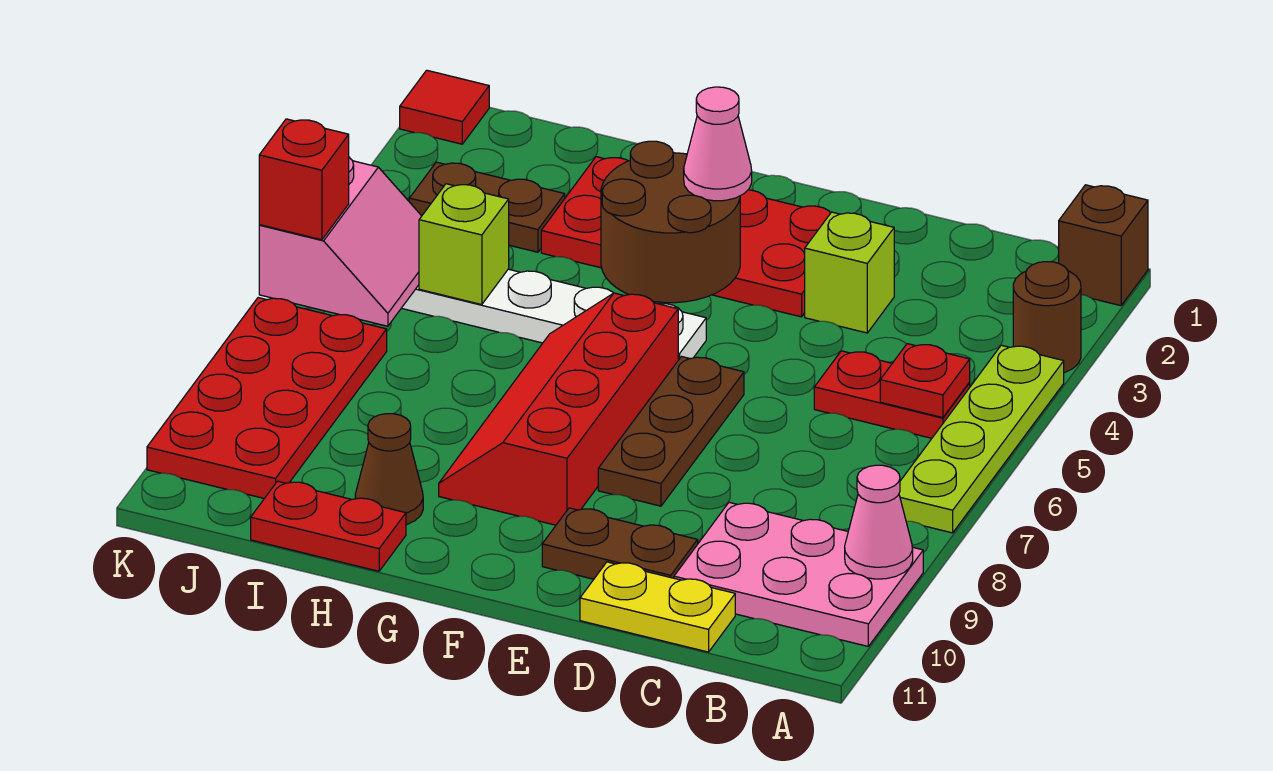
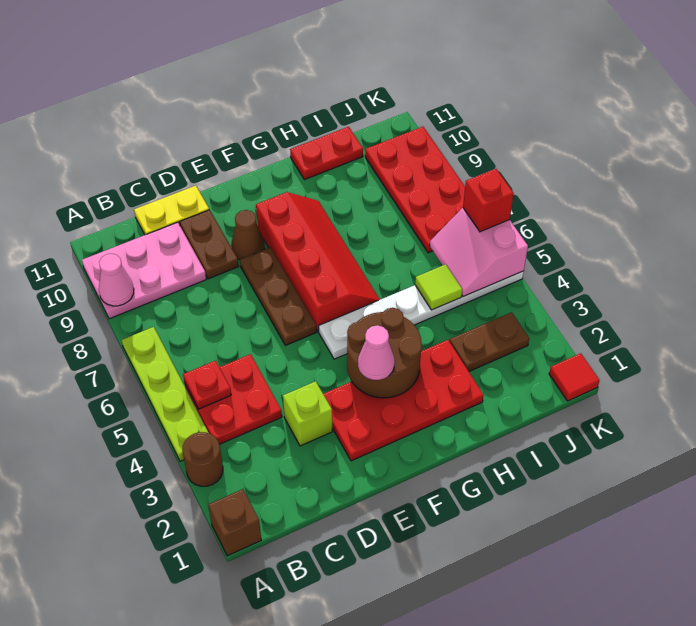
red 1x2 plate [814,351,970,438] -> red 2x2 plate [185,354,282,444]
brown 1x2 plate [542,508,698,579] -> brown 1x2 plate turned to [180,210,239,279]
brown 1x1 cone [355,414,423,525] -> brown 1x1 cone moved to [231,210,265,260]
lime 1x1 brick [419,184,509,305] -> lime 1x1 tile [415,264,462,310]

